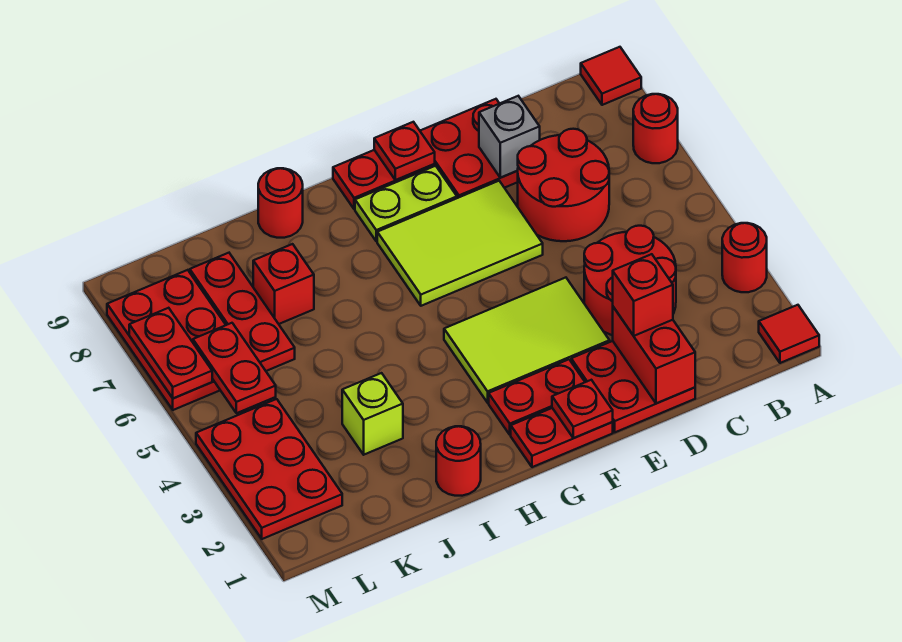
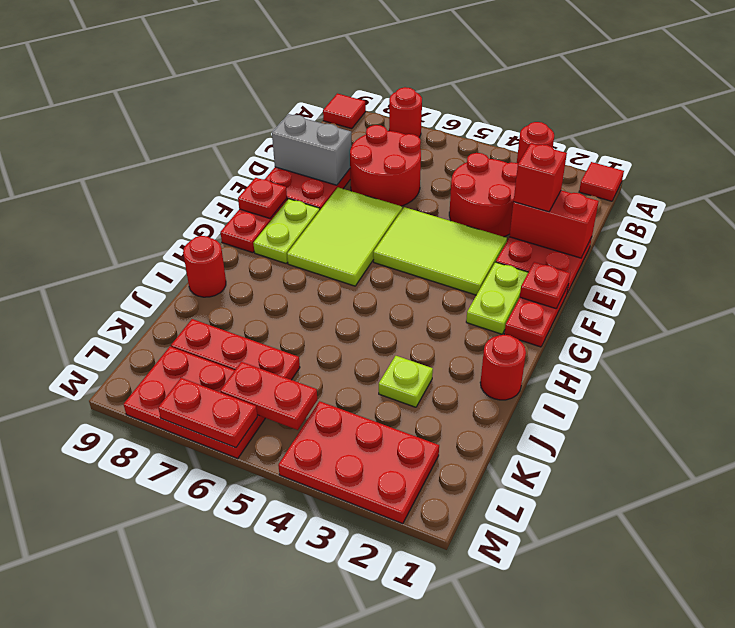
grey 1x1 brick [479,96,540,178] -> grey 1x2 brick [272,114,352,185]
lime 2x3 tile [444,278,610,403] -> lime 2x3 tile turned to [373,207,507,295]
red 1x2 plate [489,359,585,435] -> lime 1x2 plate [466,262,528,334]
lime 1x1 brick [342,373,403,455] -> lime 1x1 plate [379,356,433,407]
red 1x1 brick [253,244,314,324] -> none

